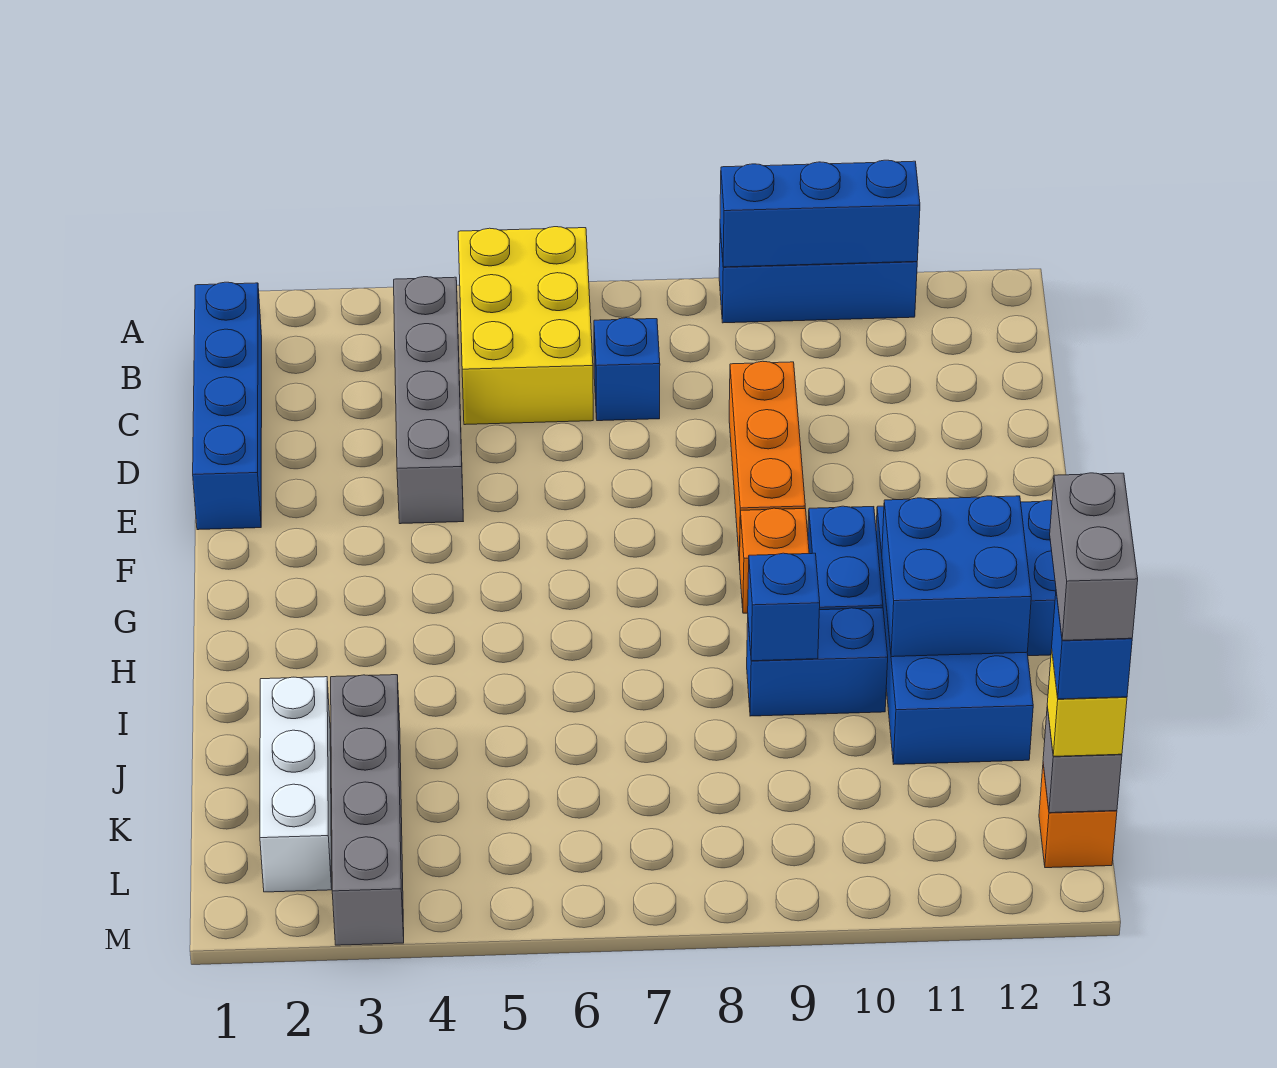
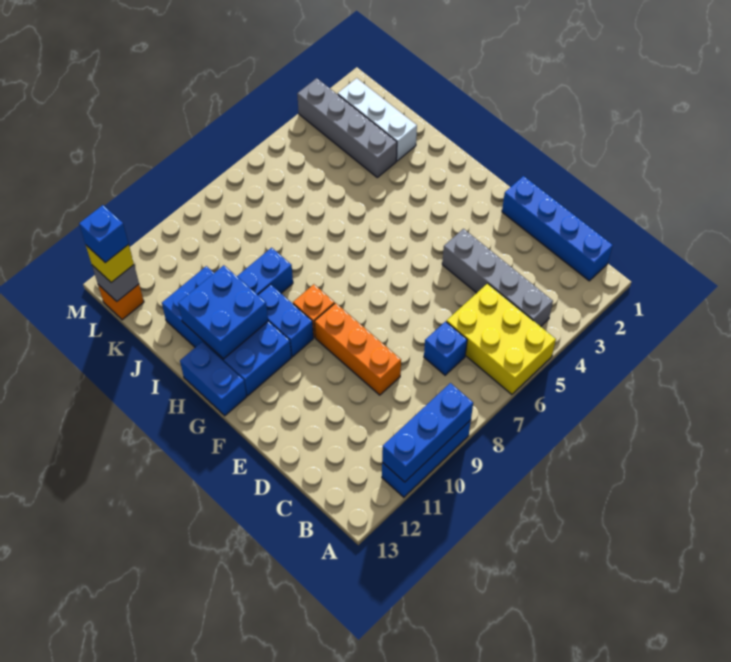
blue 1x1 brick [748,553,820,661] -> none
grey 1x2 brick [1050,473,1138,640] -> none

